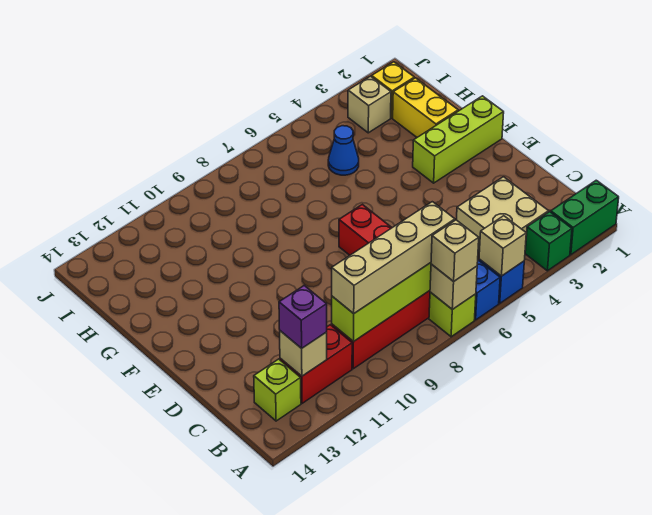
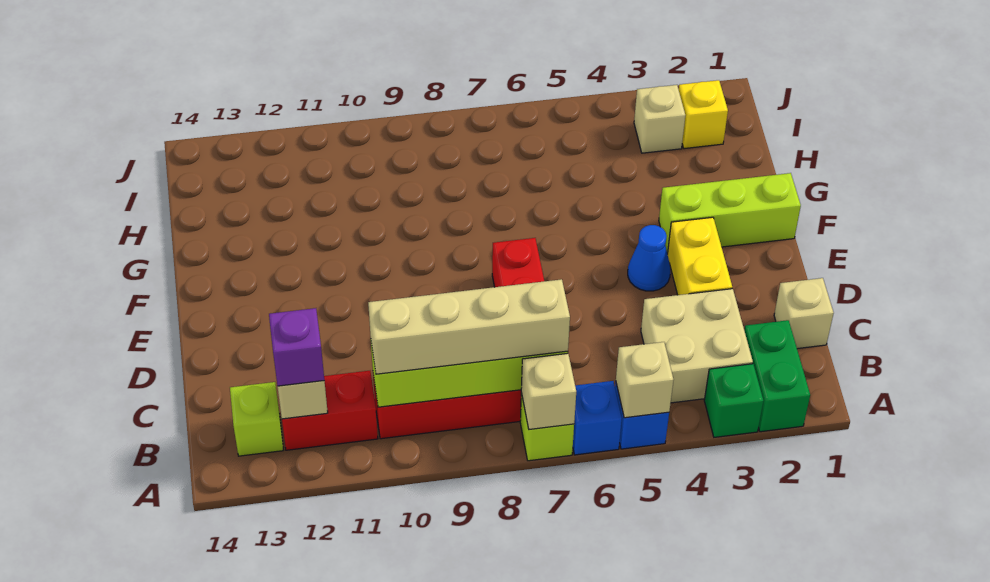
green 1x2 brick [551,180,619,255] -> green 1x2 brick turned to [744,320,810,432]
tan 1x1 brick [431,220,479,282] -> tan 1x1 brick moved to [774,278,834,349]
yellow 1x2 brick [393,78,458,137] -> yellow 1x2 brick moved to [667,217,732,295]
blue 1x1 cone [328,126,359,175] -> blue 1x1 cone moved to [628,225,670,291]

